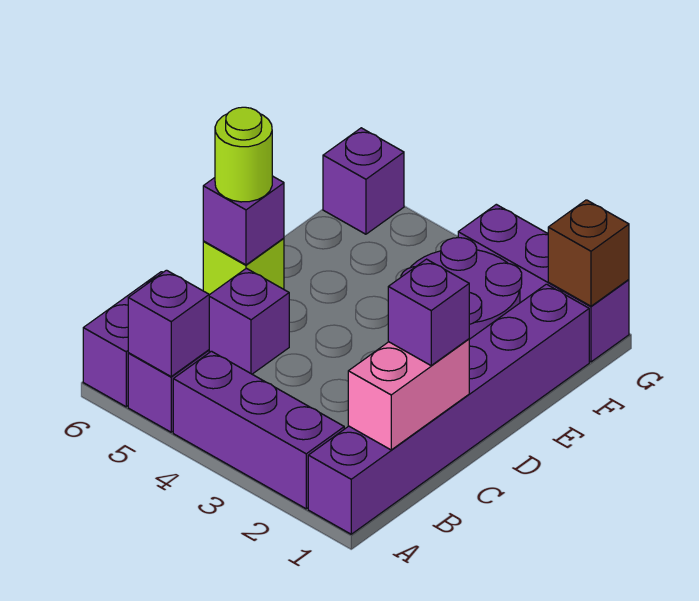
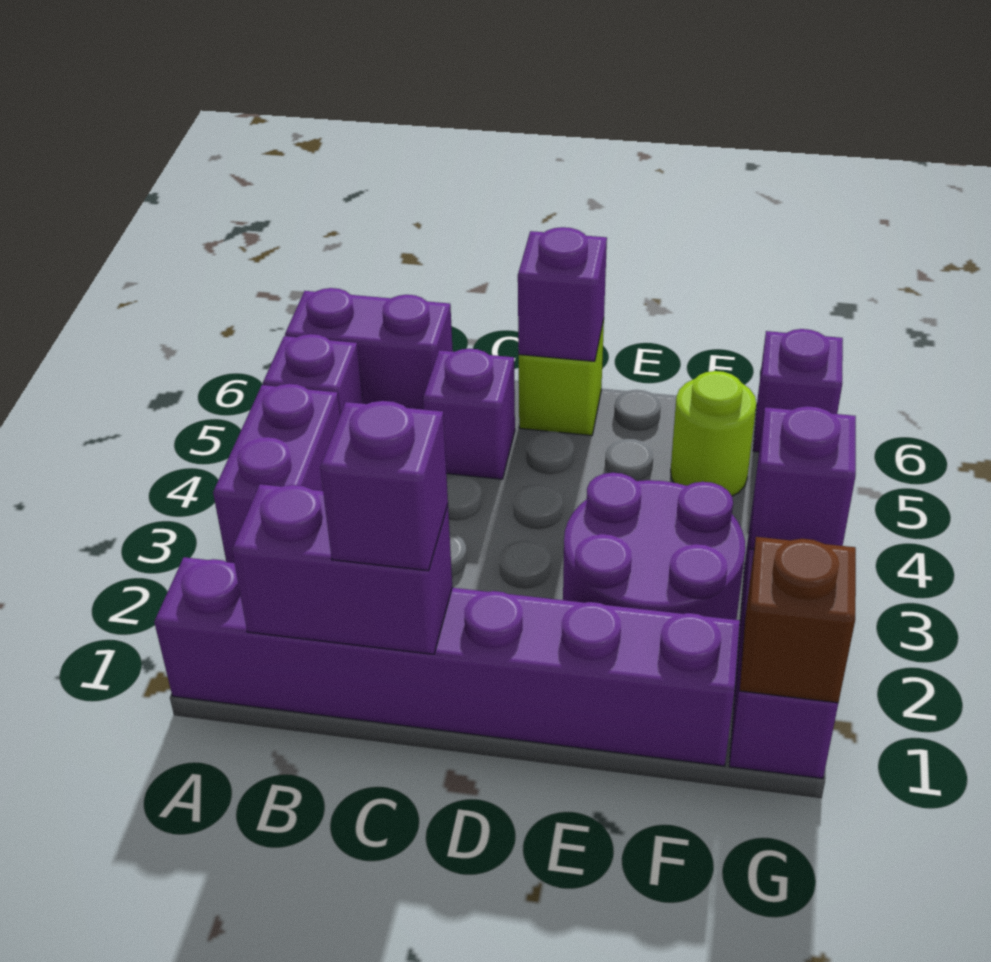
purple 1x3 brick [173,351,344,509] -> purple 1x2 brick [213,384,340,563]
purple 1x1 brick [128,270,209,376] -> purple 1x1 brick moved to [750,406,856,549]
pink 1x2 brick [348,339,469,450] -> purple 1x2 brick [232,484,452,654]
lime 1x1 round brick [215,107,272,202] -> lime 1x1 round brick moved to [671,371,756,496]

